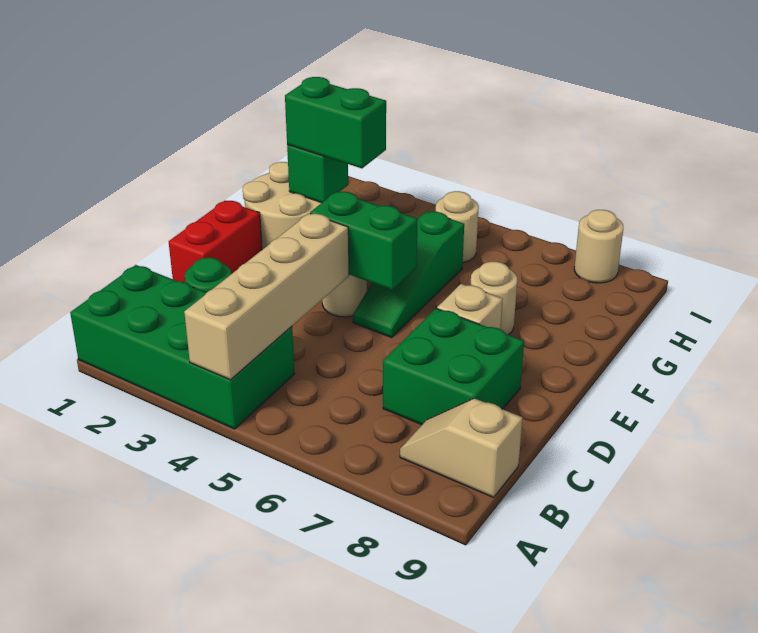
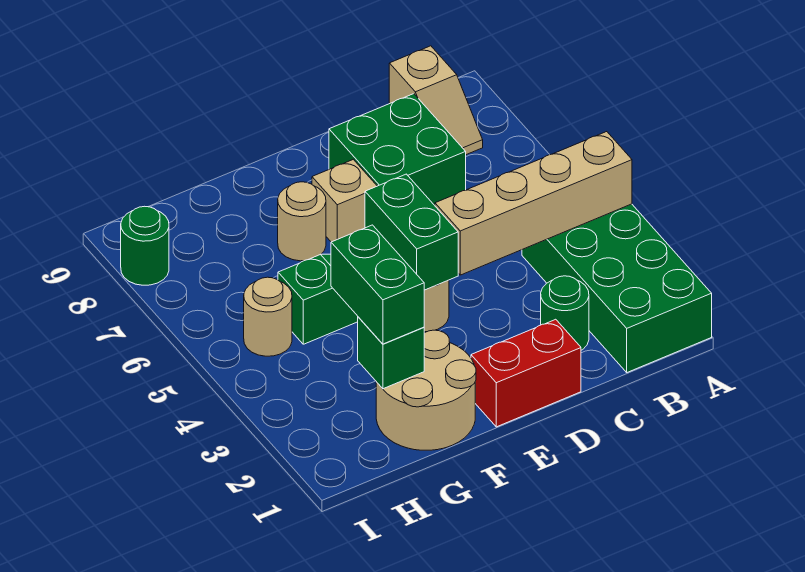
tan 1x1 round brick [574,210,623,283] -> green 1x1 round brick [121,206,169,285]

